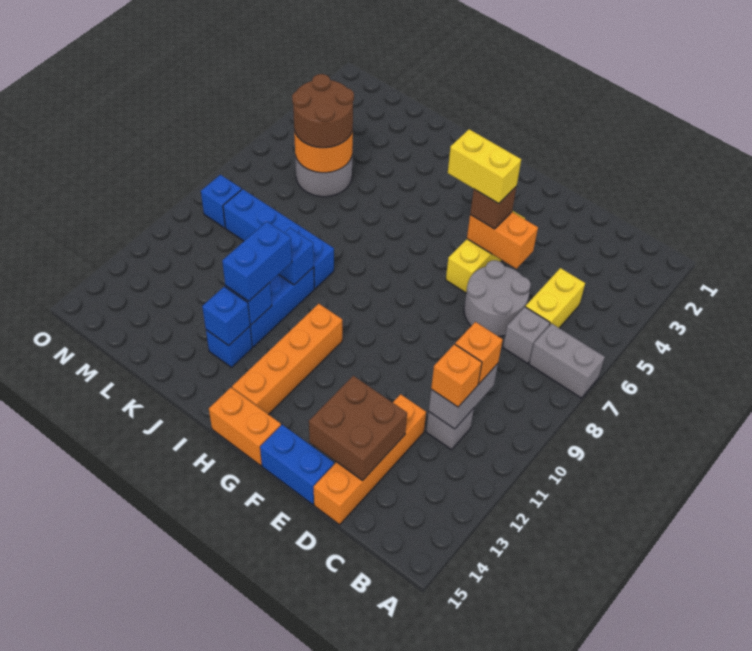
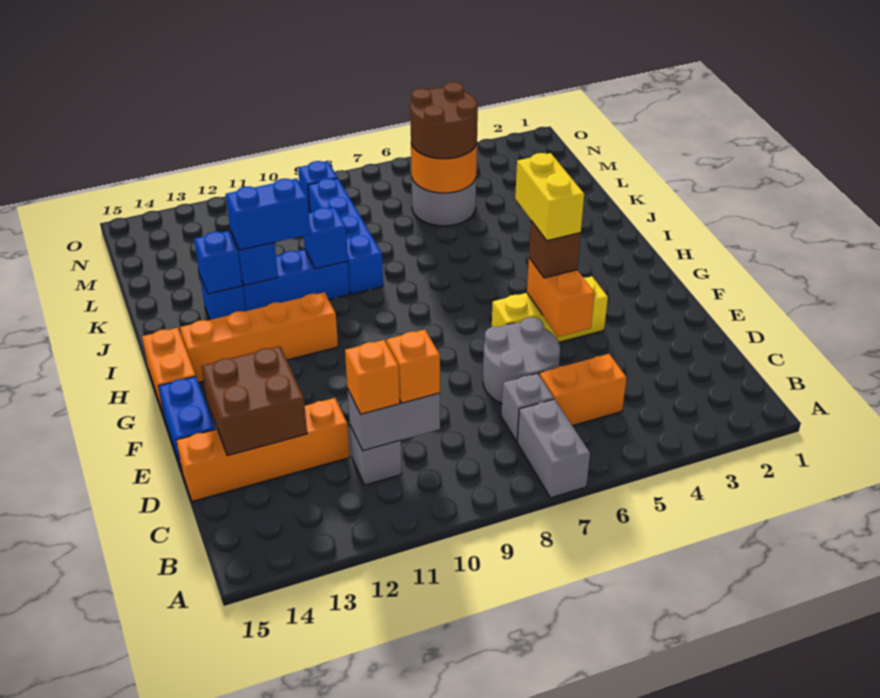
yellow 1x2 brick [525,268,585,328] -> orange 1x2 brick [539,354,627,426]

